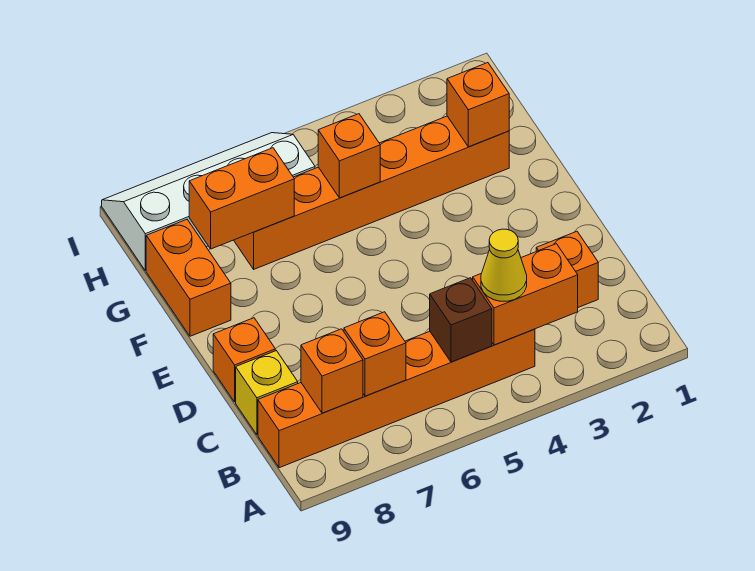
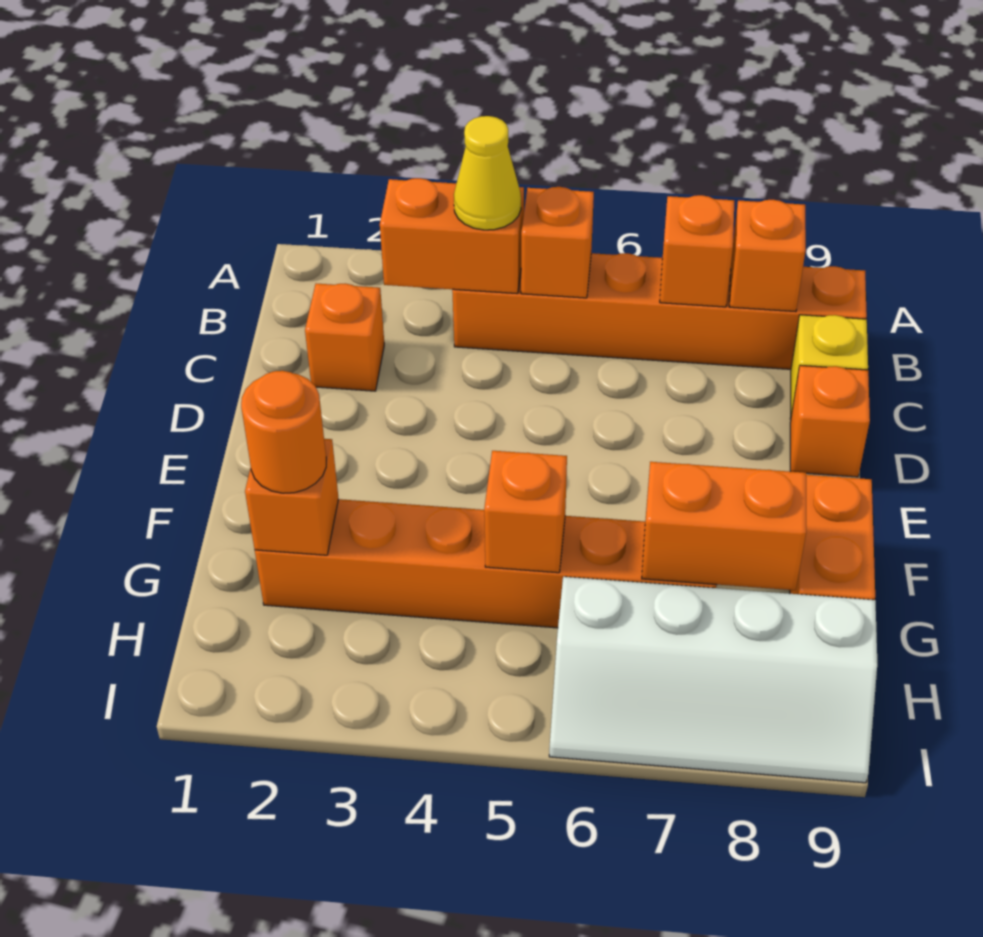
brown 1x1 brick [430,278,492,362] -> orange 1x1 brick [521,187,594,298]
none -> orange 1x1 round brick [241,371,326,493]

